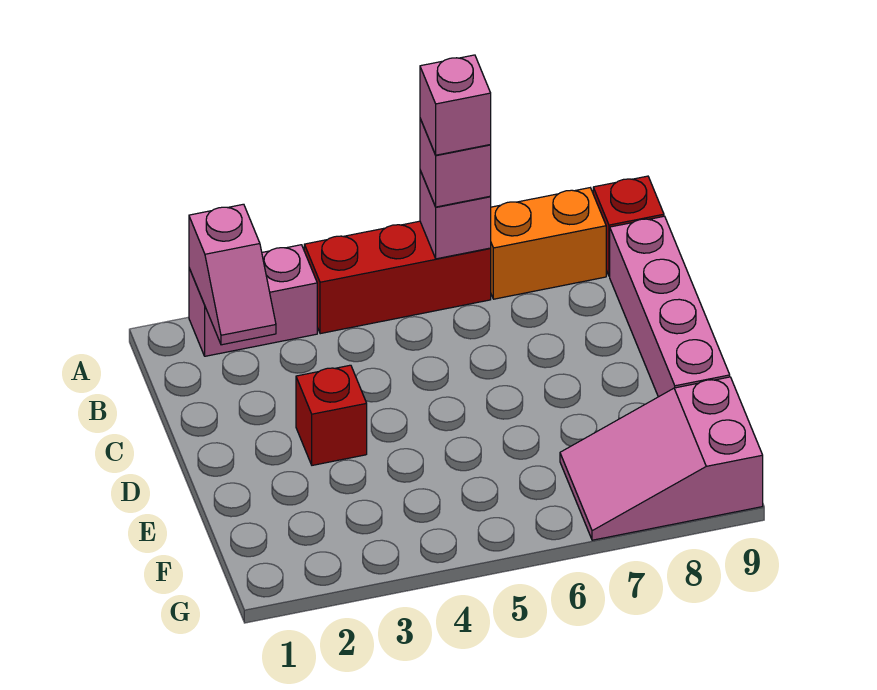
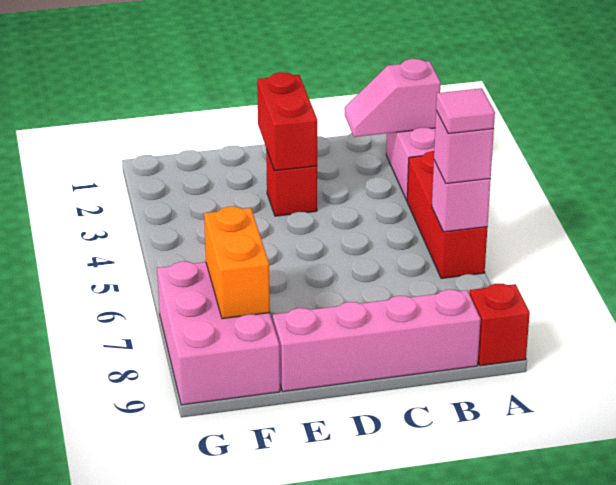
pink 1x1 brick [420,55,491,155] -> pink 1x1 tile [436,88,495,134]
orange 1x2 brick [490,188,606,299] -> orange 1x2 brick moved to [204,207,270,319]
none -> red 1x2 brick [257,72,317,171]
pink 2x3 slope [560,377,763,540] -> pink 2x3 brick [157,262,280,405]

